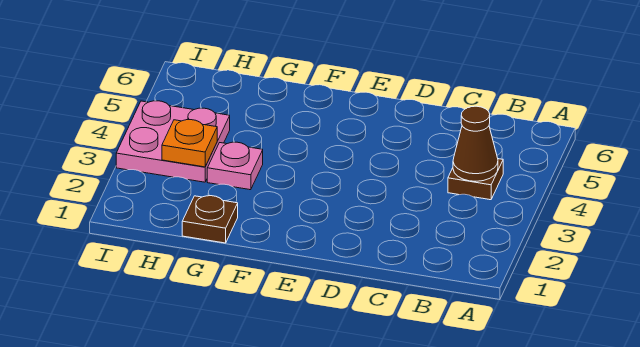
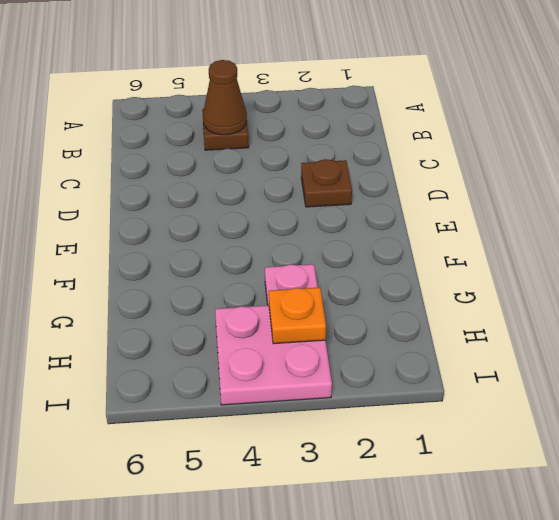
brown 1x1 plate [182,196,238,243] -> brown 1x1 plate moved to [301,159,352,207]

